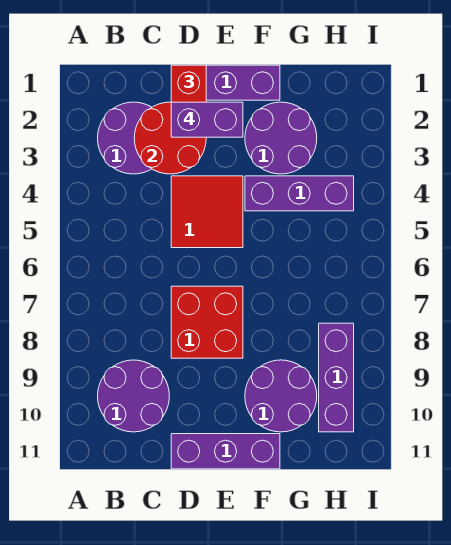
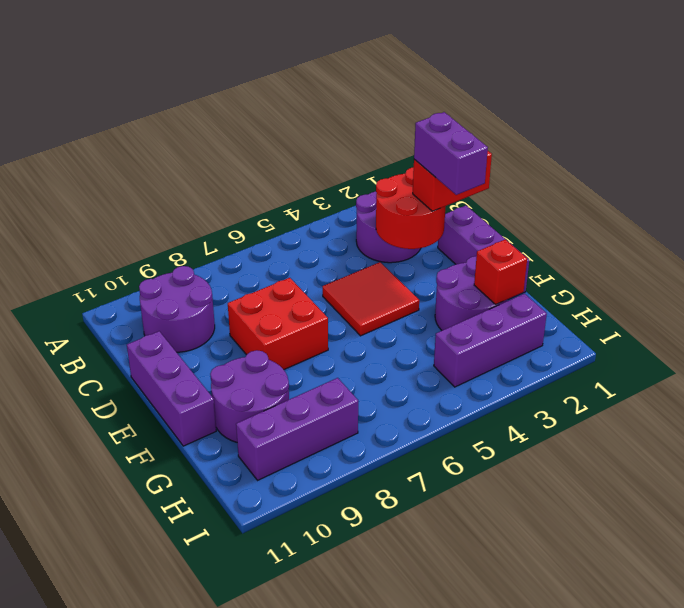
purple 1x3 brick [245,176,354,211] -> purple 1x3 brick turned to [434,294,547,387]
none -> red 1x1 brick [474,239,527,305]

